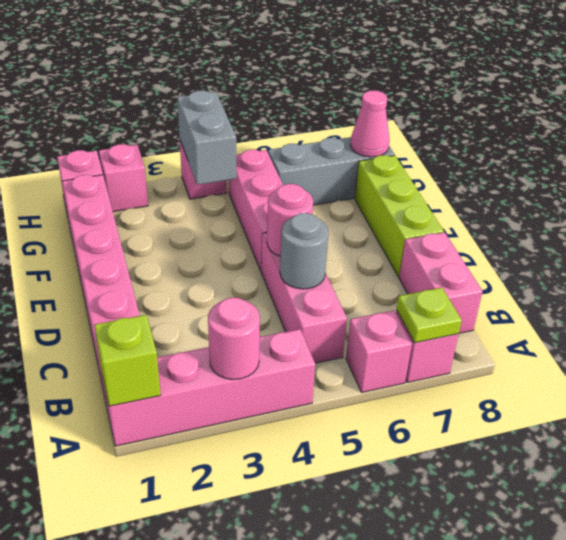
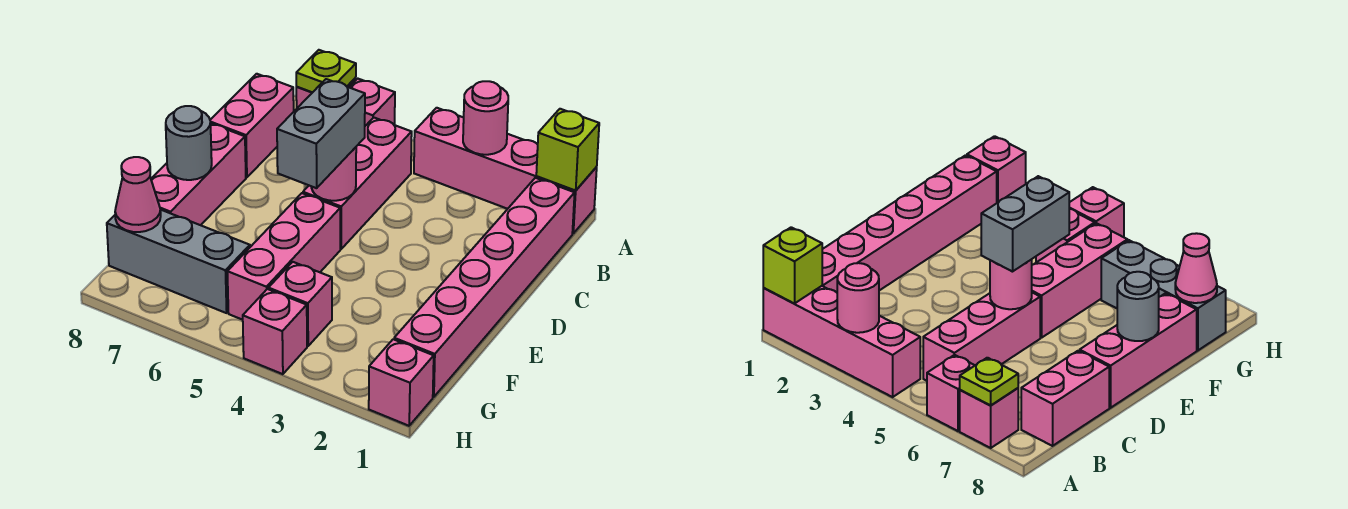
grey 1x1 round brick [280,213,329,289] -> grey 1x1 round brick moved to [166,106,212,180]
lime 1x3 brick [355,155,444,277] -> pink 1x3 brick [151,124,246,225]
grey 1x2 brick [177,91,237,185] -> grey 1x2 brick moved to [277,79,365,188]
pink 1x1 brick [99,144,148,212] -> pink 1x1 brick moved to [269,262,332,346]

